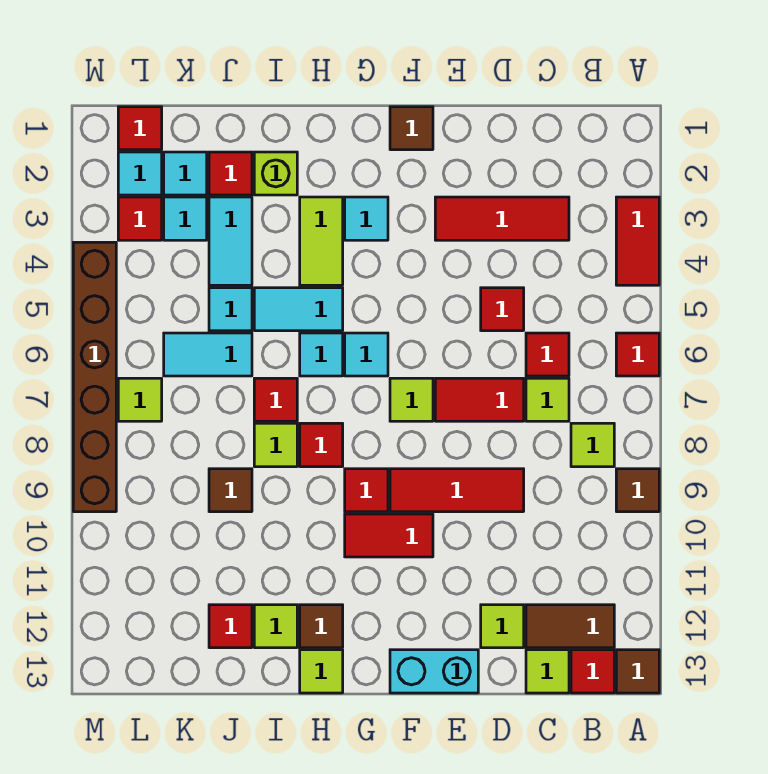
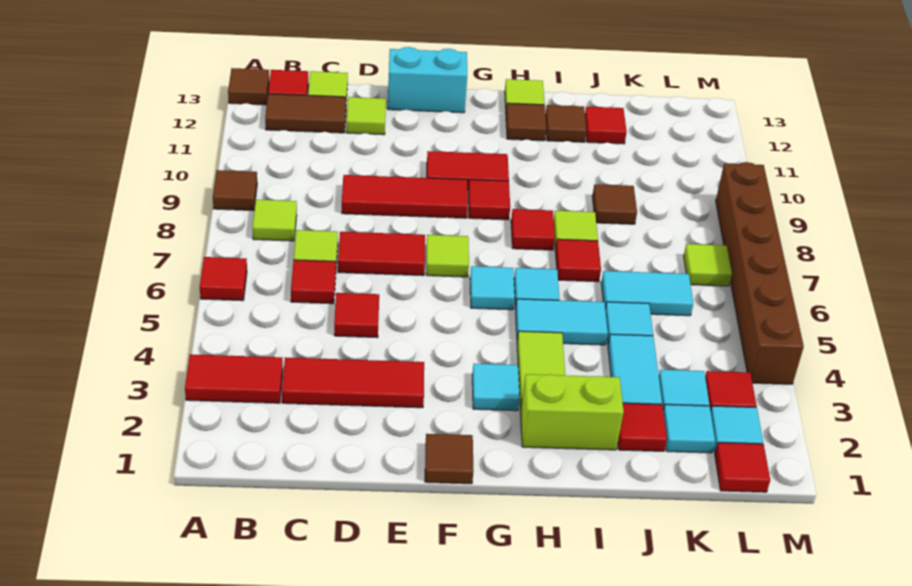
red 1x2 tile [616,197,659,285] -> red 1x2 tile turned to [185,354,283,403]
lime 1x1 brick [254,152,297,195] -> lime 1x2 brick [521,374,624,450]
lime 1x1 tile [254,605,297,648] -> brown 1x1 tile [545,105,587,142]

